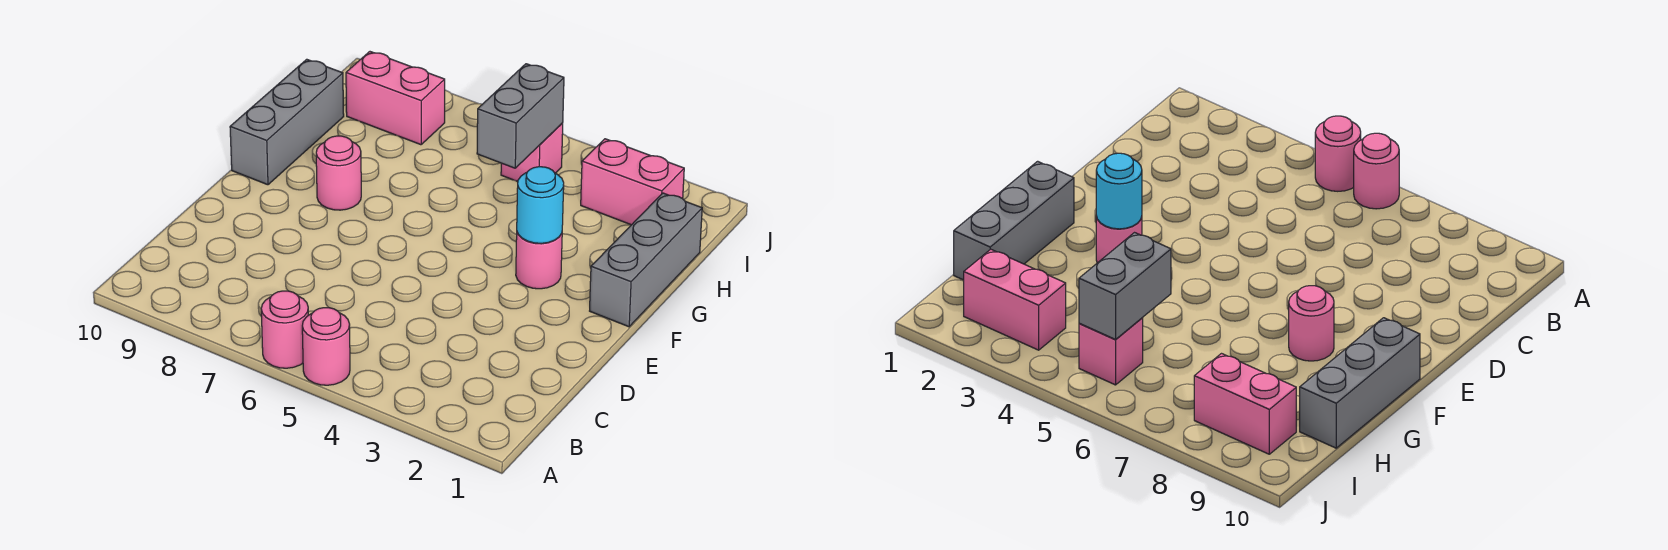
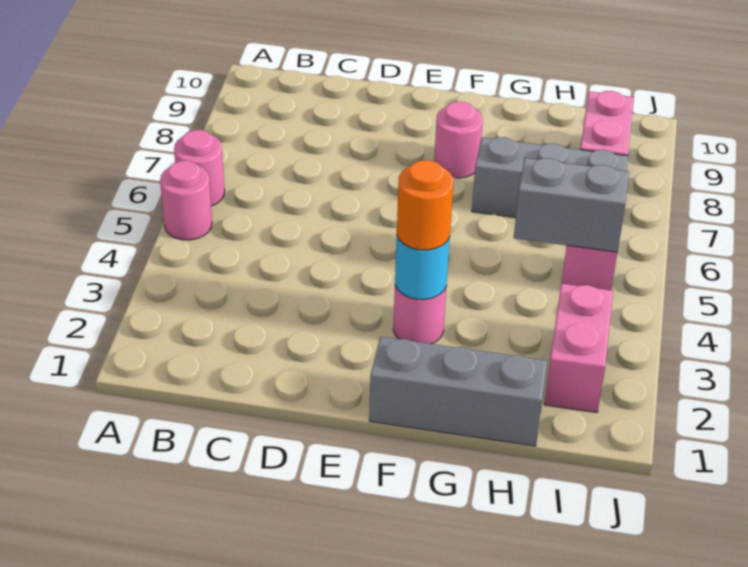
none -> orange 1x1 round brick [397,160,453,250]
grey 1x3 brick [230,59,344,185] -> grey 1x3 brick moved to [472,137,628,218]

